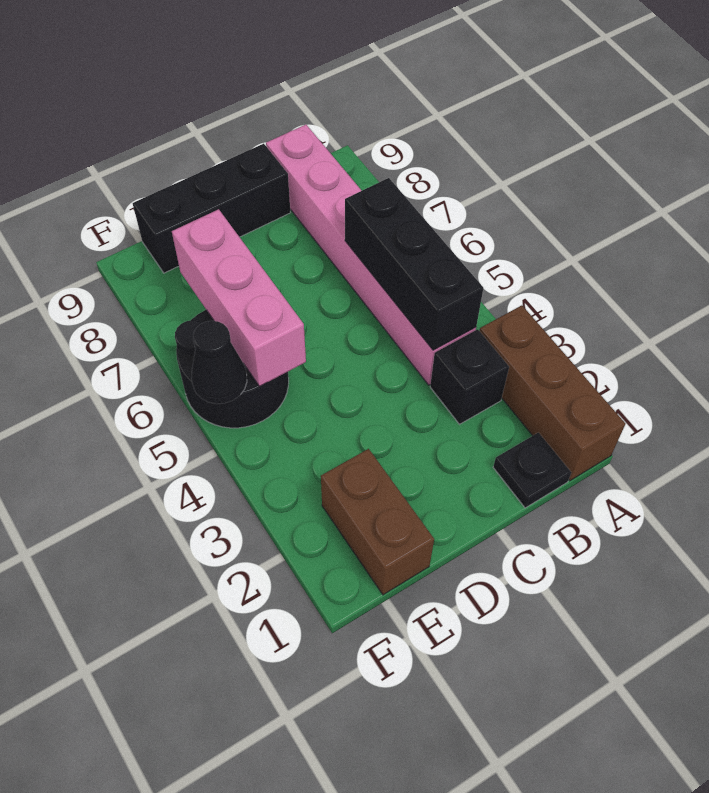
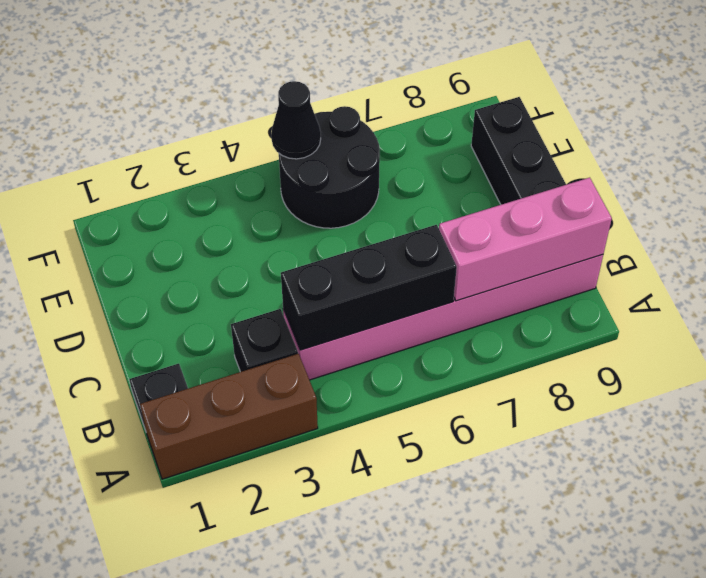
brown 1x2 brick [321,449,434,595] -> none
pink 1x3 brick [172,209,306,386] -> pink 1x3 brick moved to [439,178,612,301]

